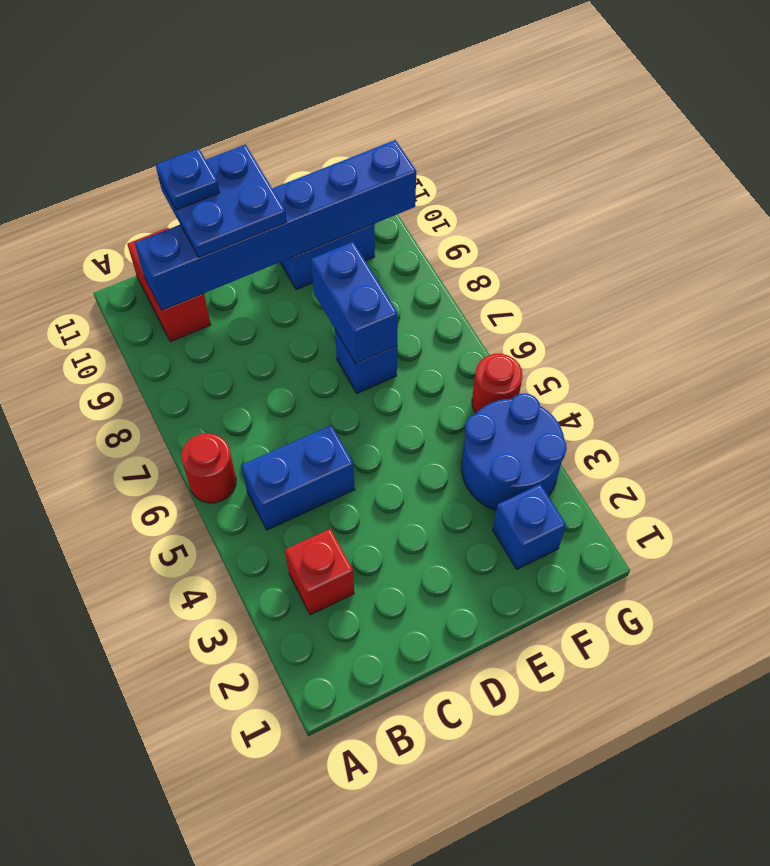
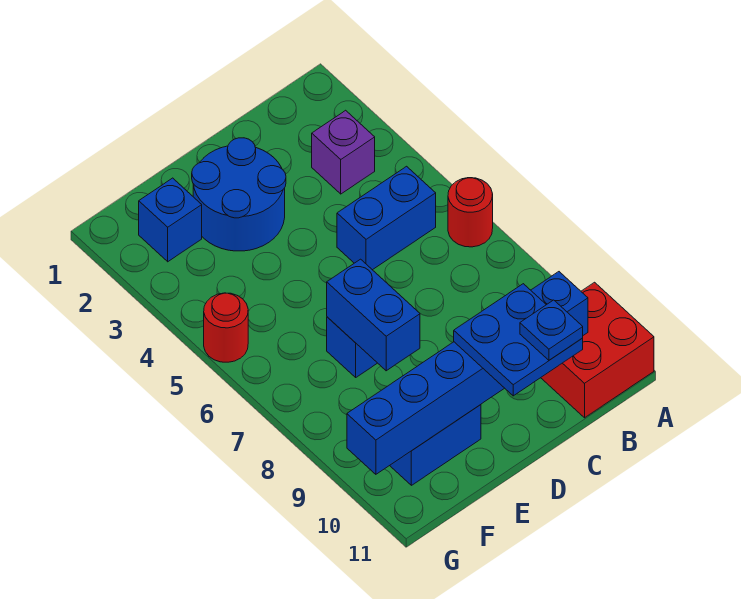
red 1x1 brick [285,529,354,615] -> purple 1x1 brick [312,110,375,194]
red 1x2 brick [127,228,211,342] -> red 2x2 brick [541,282,654,418]
blue 2x2 round brick [462,393,567,510] -> blue 2x2 round brick moved to [192,138,286,251]

